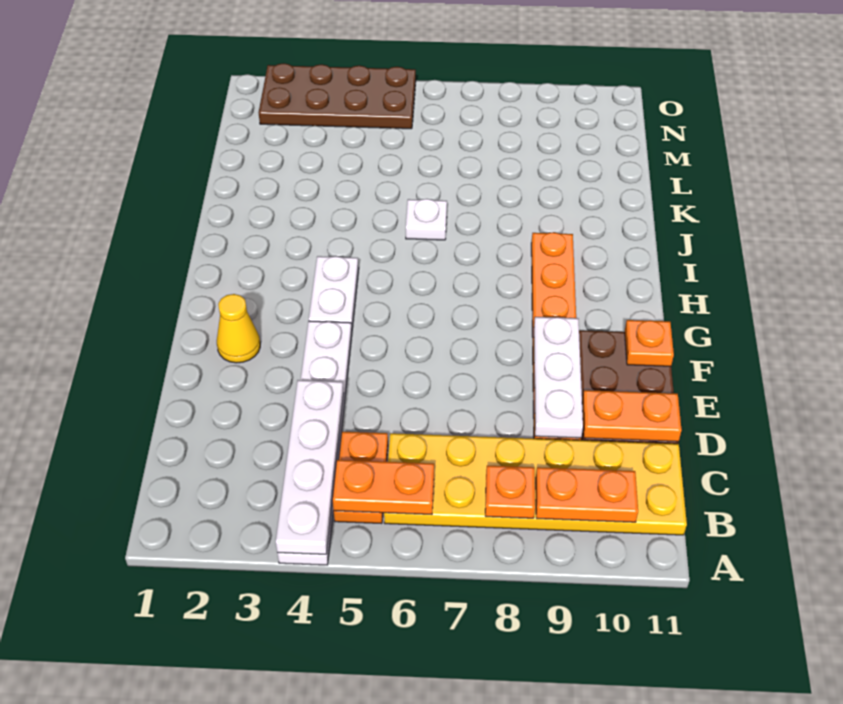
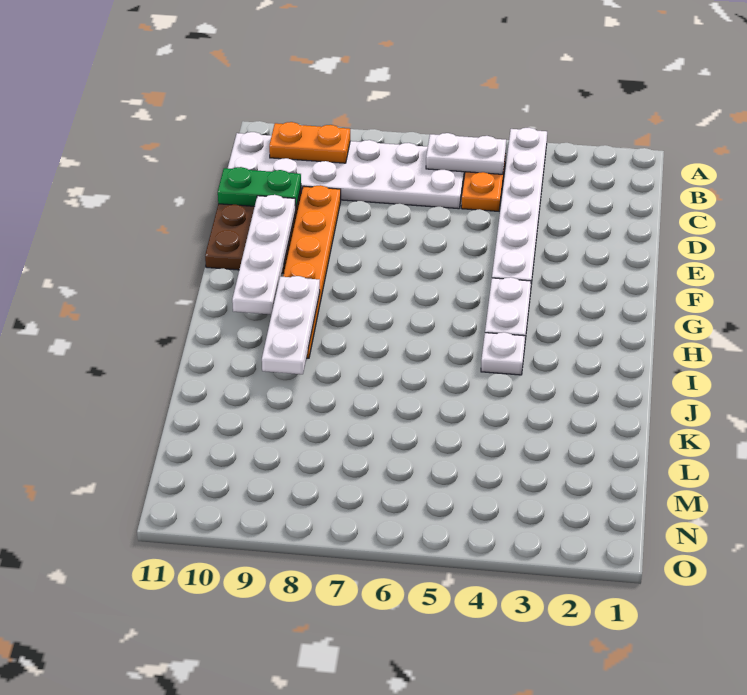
white 1x4 plate [276,380,344,554] -> white 1x4 plate moved to [232,195,296,314]
orange 1x2 plate [332,460,434,515] -> white 1x2 plate [426,133,506,174]
yellow 2x6 plate [384,433,687,535] -> white 2x6 plate [228,132,465,209]
orange 1x1 plate [485,466,535,518] -> none
white 1x3 plate [534,317,583,438] -> white 1x3 plate moved to [262,276,320,374]
orange 1x2 plate [582,390,682,442] -> green 1x2 plate [218,167,301,207]
yellow 1x1 cone [217,294,260,363] -> none
orange 1x1 plate [625,320,674,366] -> none
white 1x1 plate [406,199,447,240] -> white 1x1 plate moved to [481,332,525,375]
brown 2x4 plate [259,63,416,129] -> none

